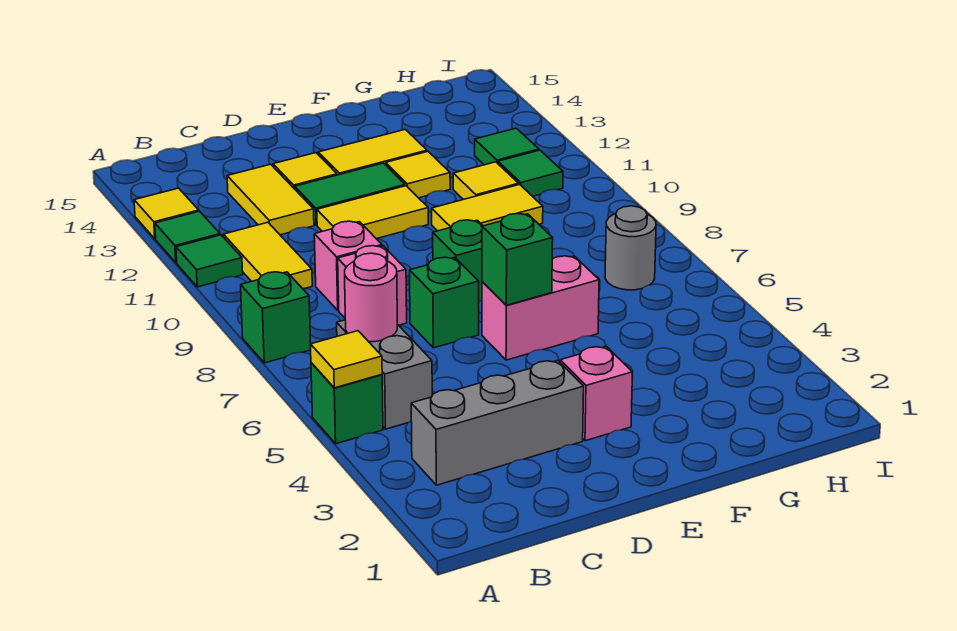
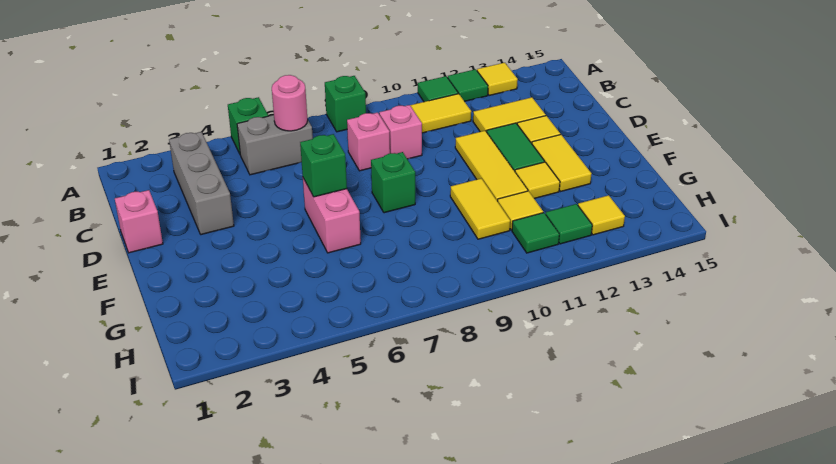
yellow 1x1 tile [311,331,382,388] -> yellow 1x1 tile moved to [578,195,625,235]
green 1x1 brick [410,257,479,348] -> none
yellow 1x2 tile [317,186,428,239] -> yellow 1x3 tile [455,131,528,201]
pink 1x1 brick [560,346,633,441] -> pink 1x1 brick moved to [115,190,163,253]
grey 1x1 round brick [605,206,656,290] -> none

